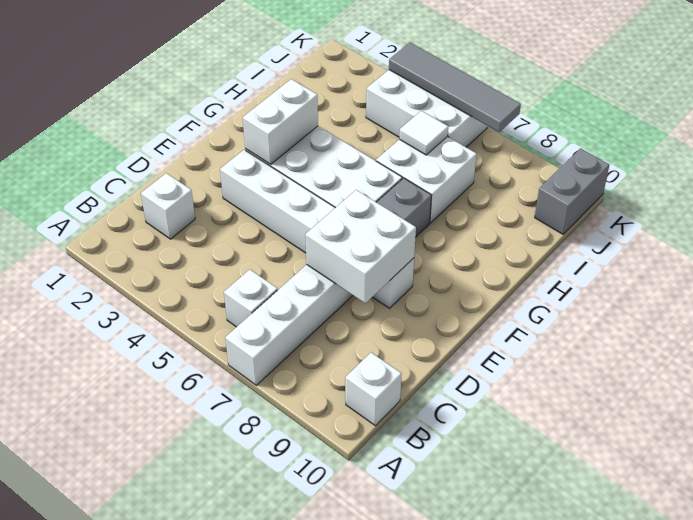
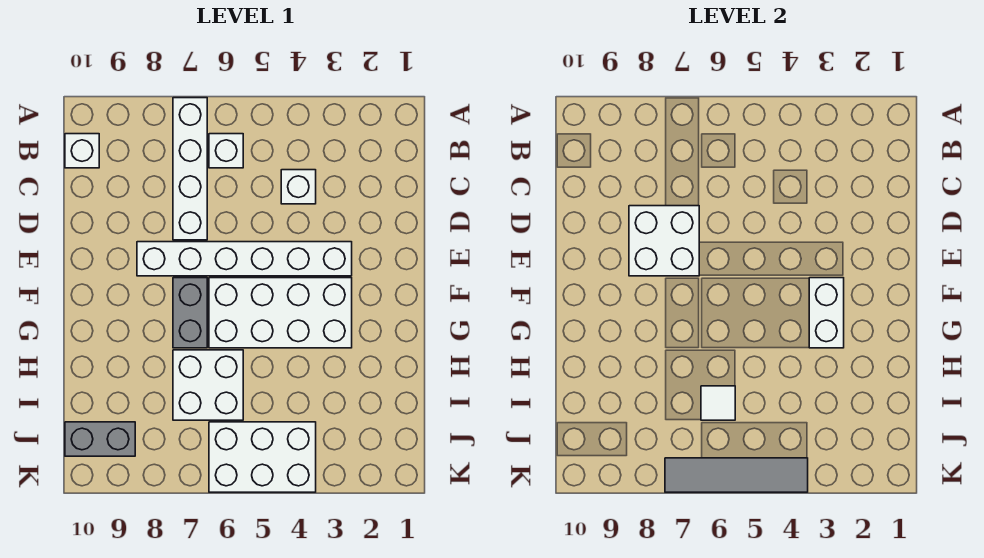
white 1x1 brick [141,173,195,239] -> white 1x1 brick moved to [281,170,316,204]
grey 1x2 brick [535,148,609,234] -> grey 1x2 brick turned to [65,422,135,456]

